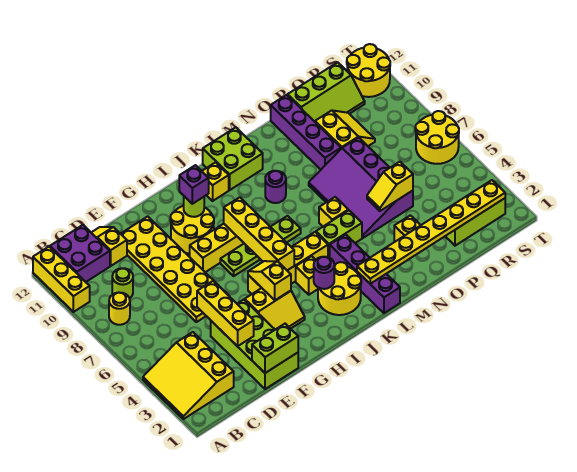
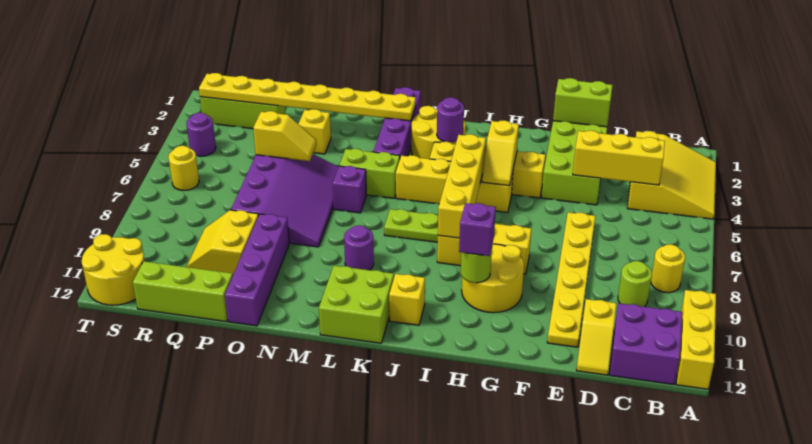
yellow 1x3 brick [197,281,254,346] -> yellow 1x3 brick turned to [573,130,665,185]
yellow 2x6 plate [121,216,229,322] -> yellow 1x6 plate [547,212,595,347]
yellow 1x1 brick [319,197,348,226] -> purple 1x1 brick [333,166,366,213]
none -> purple 1x1 round brick [186,113,216,156]
yellow 2x2 round brick [415,111,459,164] -> yellow 1x1 round brick [168,146,199,190]

